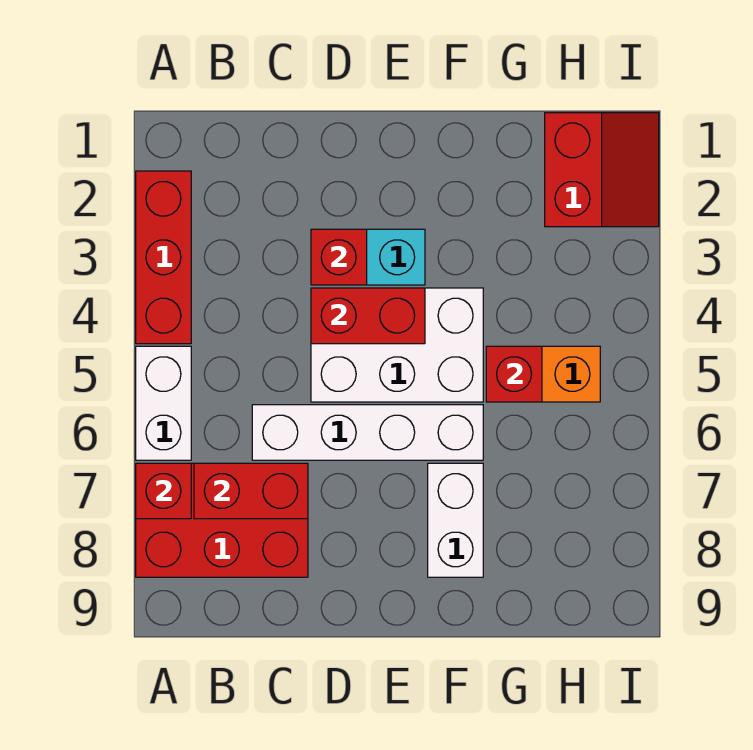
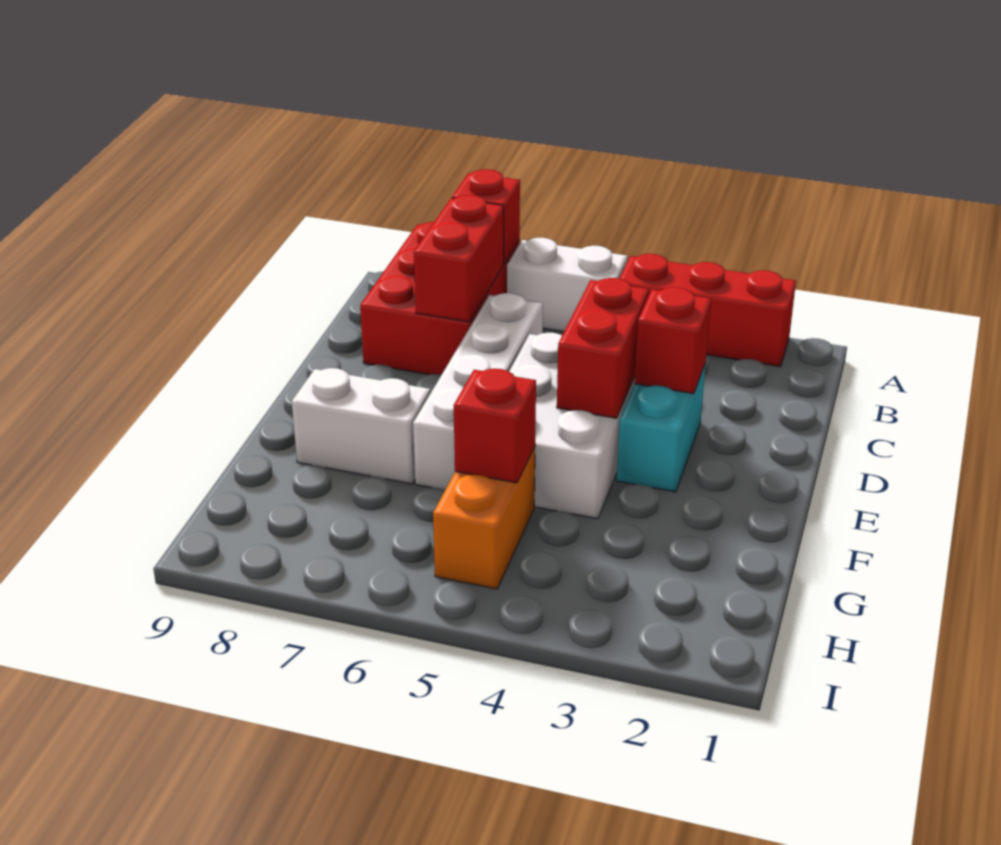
red 2x2 slope [545,113,659,227] -> none

